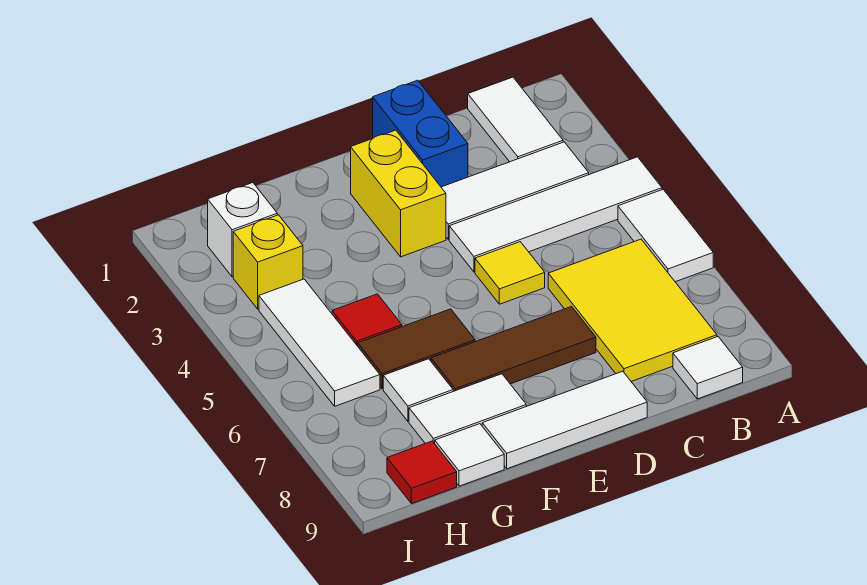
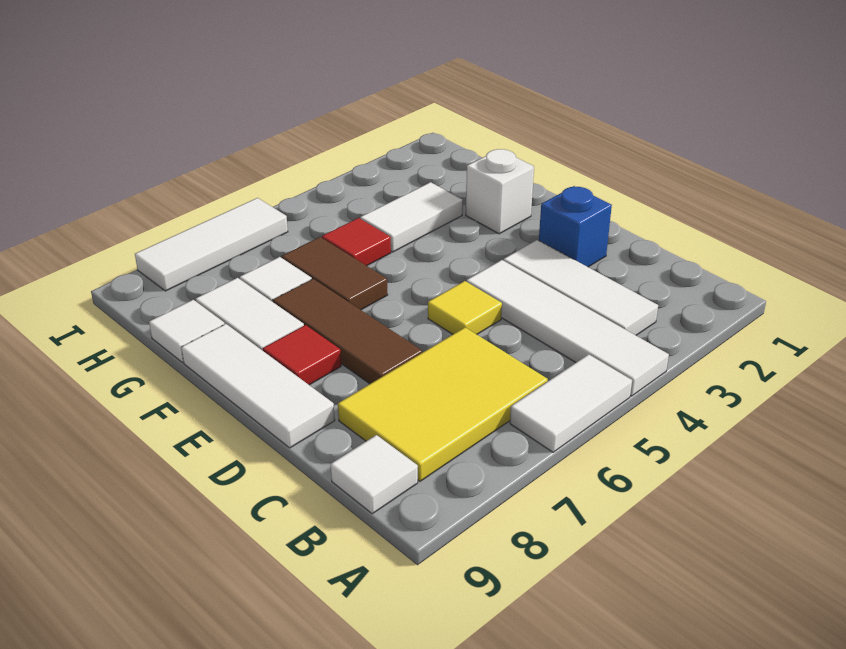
white 1x2 tile [468,77,563,162] -> white 1x2 tile moved to [360,182,463,252]
blue 1x2 brick [373,80,468,187] -> blue 1x1 brick [539,186,612,267]
yellow 1x2 brick [351,130,446,257] -> none
white 1x1 brick [208,183,277,277] -> white 1x1 brick moved to [466,149,534,234]
yellow 1x1 brick [233,215,303,309] -> none
white 1x3 tile [259,279,380,406] -> white 1x3 tile moved to [135,198,288,291]
red 1x1 tile [387,441,457,504] -> red 1x1 tile moved to [263,325,341,385]

